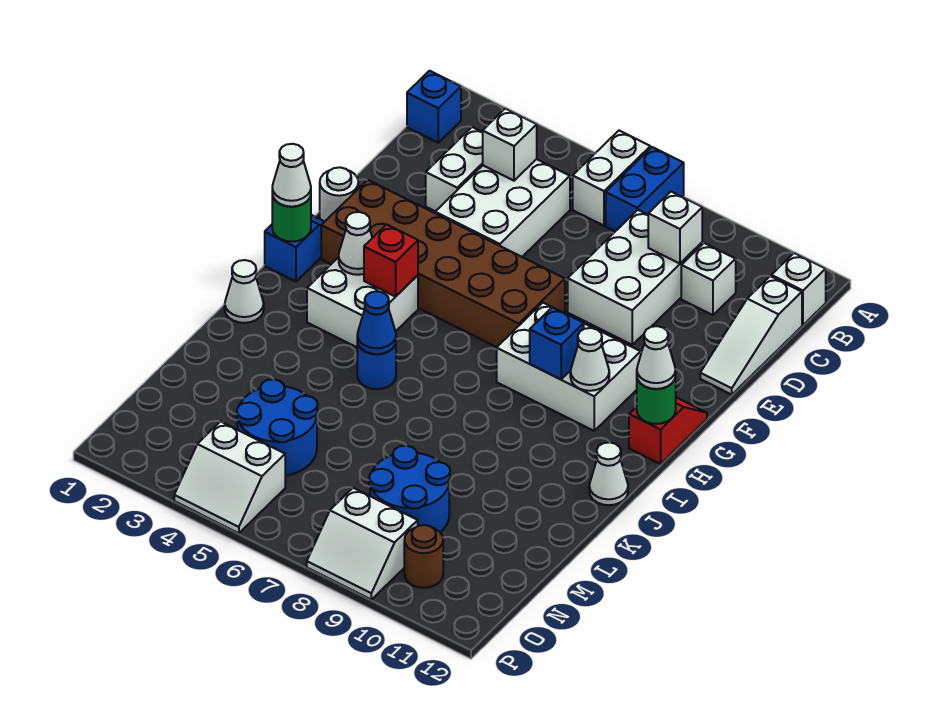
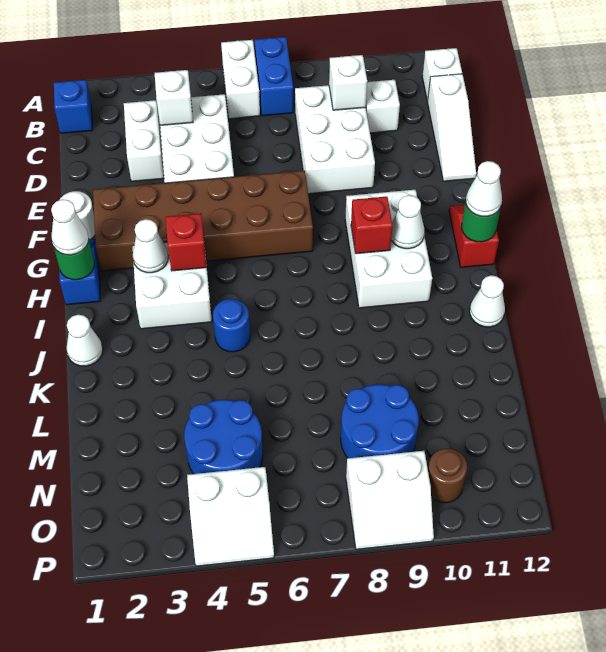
white 2x3 brick [497,303,641,431] -> white 2x3 brick turned to [345,190,432,308]
blue 1x1 brick [530,307,584,379] -> red 1x1 brick [351,196,392,254]
blue 1x1 cone [357,291,396,354] -> none

